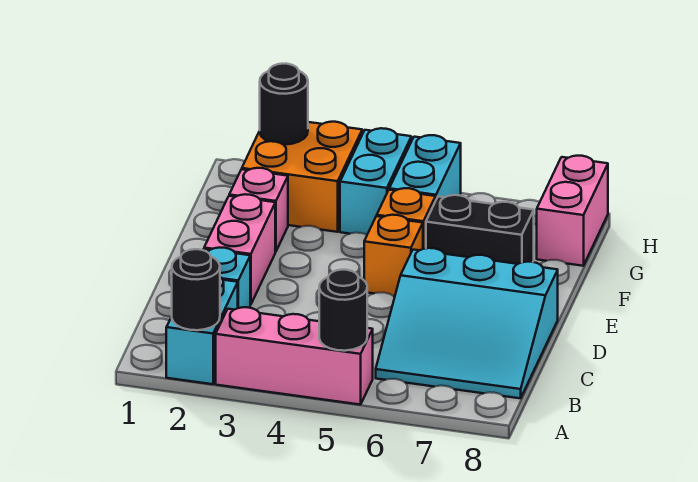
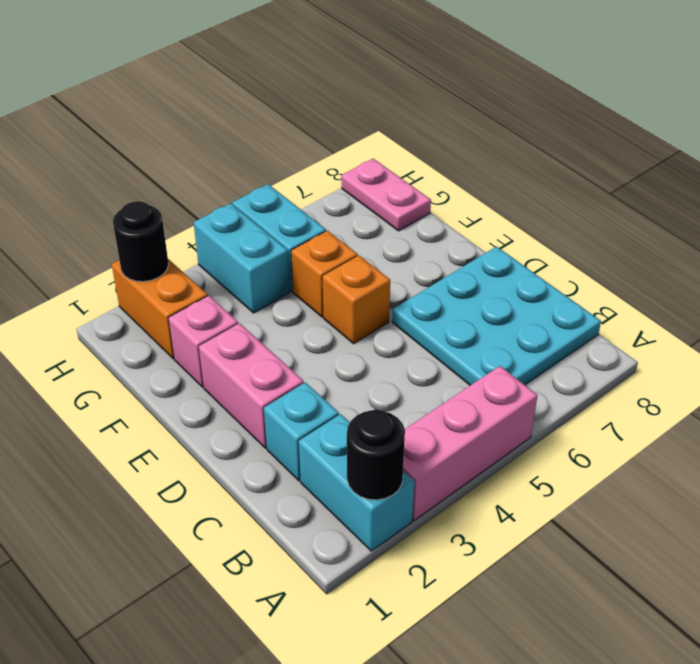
black 1x1 round brick [319,270,367,351] -> none
cyan 3x3 slope [376,248,558,398] -> cyan 3x3 plate [392,247,601,385]
black 1x2 brick [426,195,534,264] -> none
orange 2x2 brick [242,122,362,232] -> orange 1x2 brick [112,259,208,359]
pink 1x2 brick [537,156,608,266] -> pink 1x2 plate [341,159,431,231]

